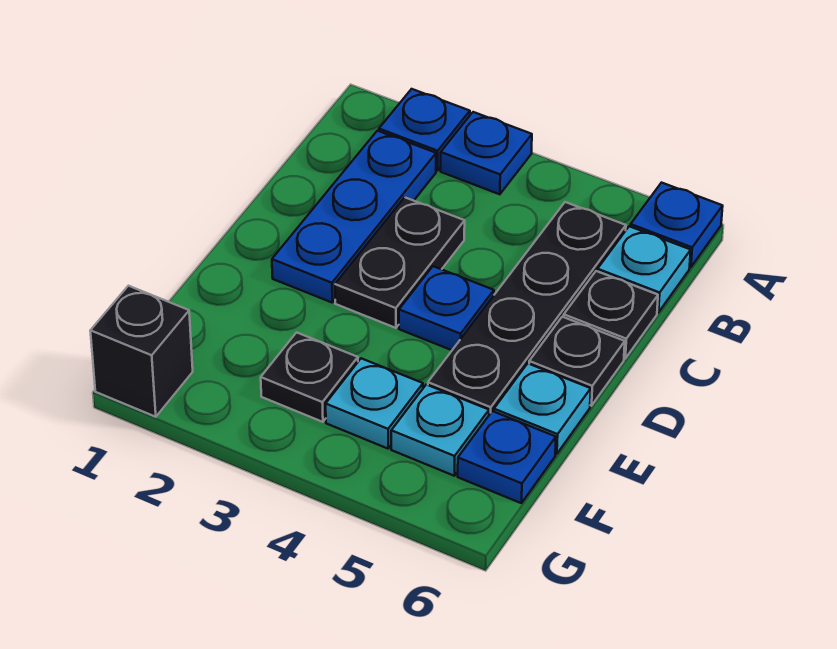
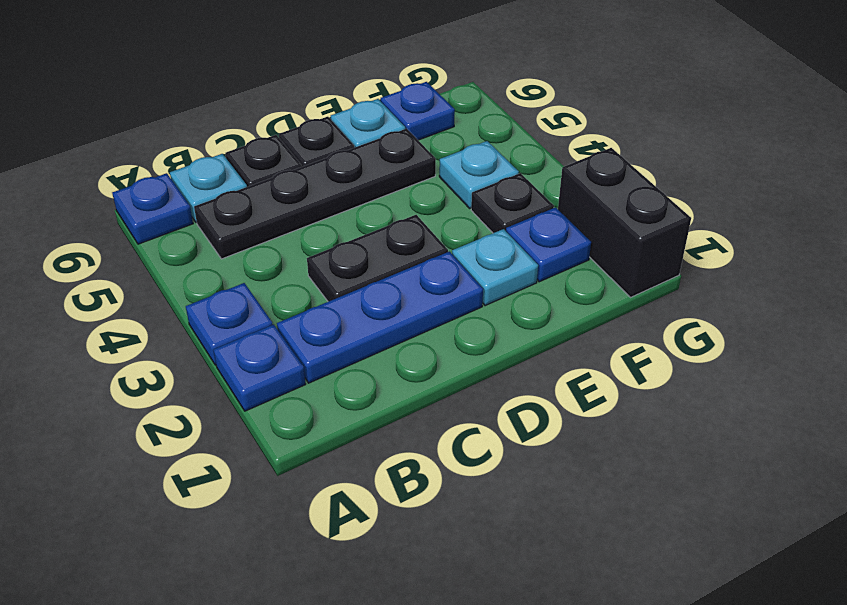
blue 1x1 plate [399,266,494,350] -> blue 1x1 plate moved to [506,207,591,282]
cyan 1x1 plate [391,385,489,476] -> cyan 1x1 plate moved to [452,229,538,306]
black 1x1 brick [90,286,193,417] -> black 1x2 brick [558,148,691,297]

